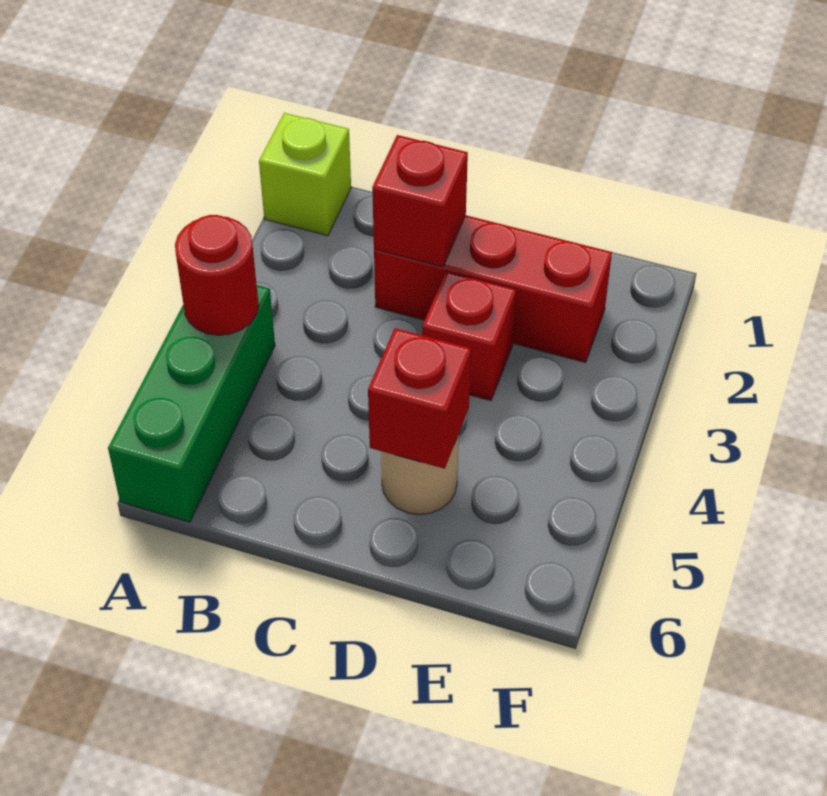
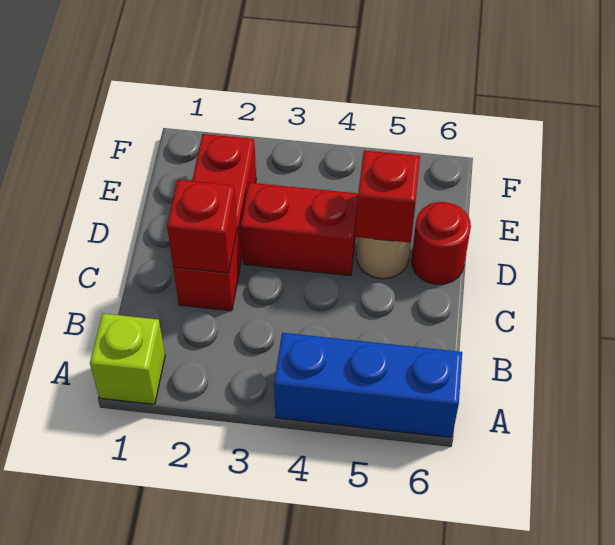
green 1x3 brick [108,285,275,522] -> blue 1x3 brick [274,333,462,437]
red 1x1 round brick [175,215,259,335] -> red 1x1 round brick moved to [412,202,471,284]
red 1x1 brick [422,271,516,401] -> red 1x2 brick [241,183,358,276]

